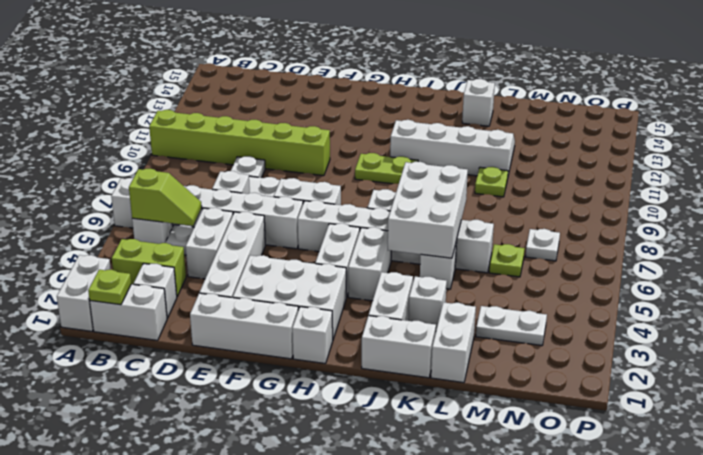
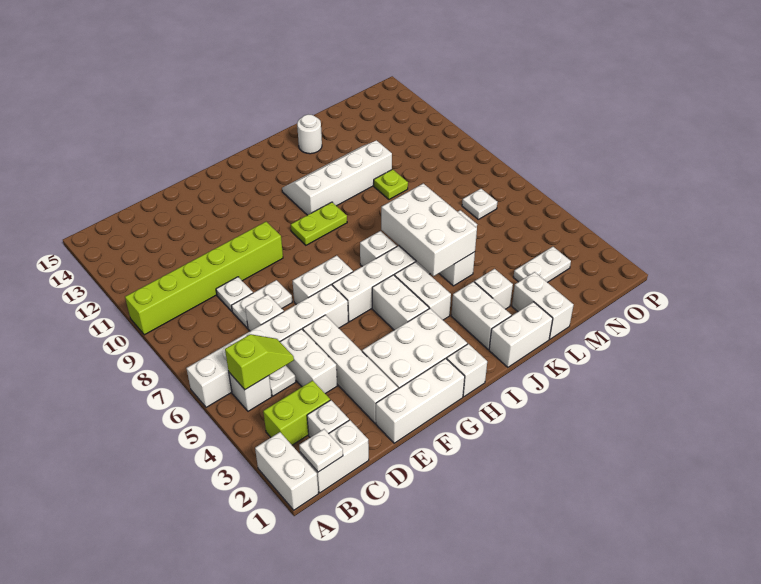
lime 1x1 plate [88,270,131,305] -> white 1x1 plate [299,429,343,472]
white 1x1 brick [462,79,495,126] -> white 1x1 round brick [297,115,322,154]
lime 1x1 plate [489,244,525,277] -> none

